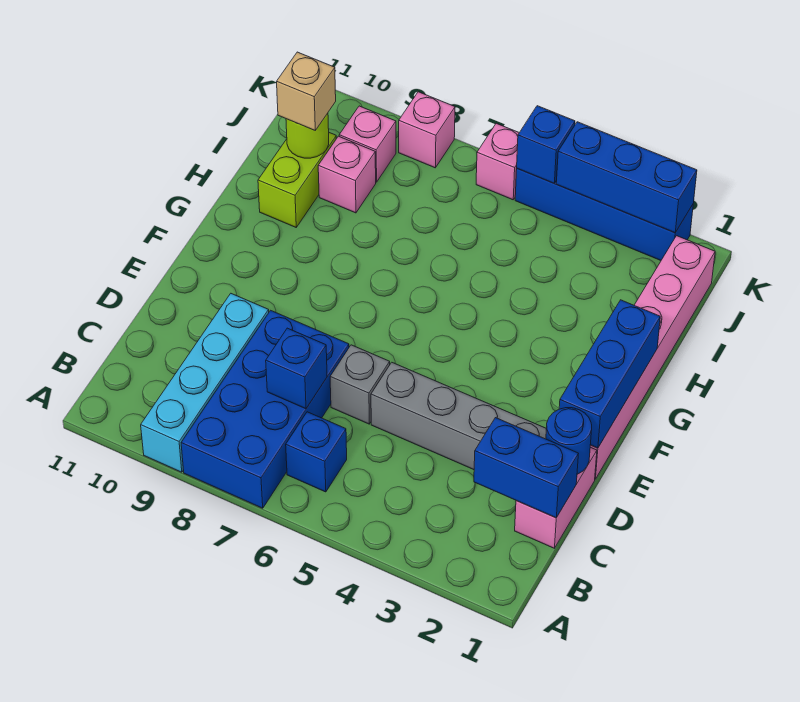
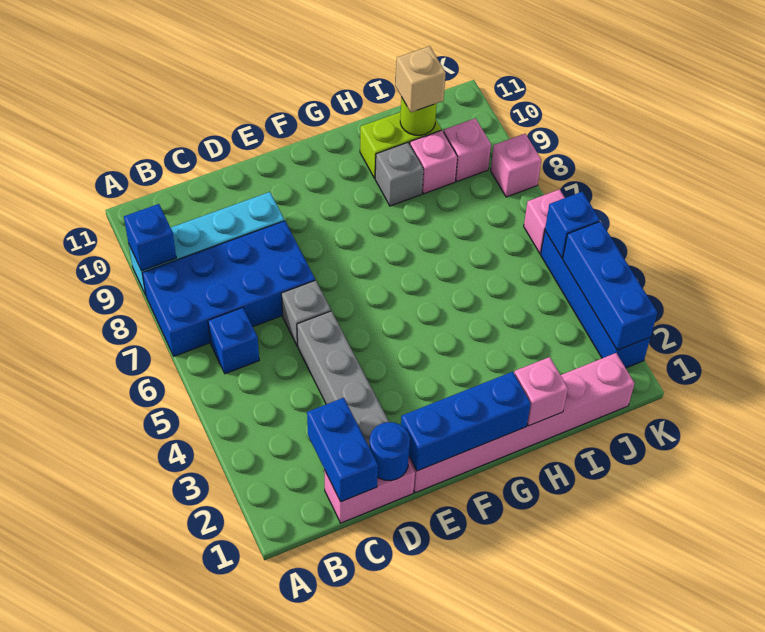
blue 1x1 brick [266,328,327,409] -> blue 1x1 brick moved to [124,204,176,271]
none -> pink 1x1 brick [514,357,568,426]
none -> grey 1x1 brick [375,143,424,206]

